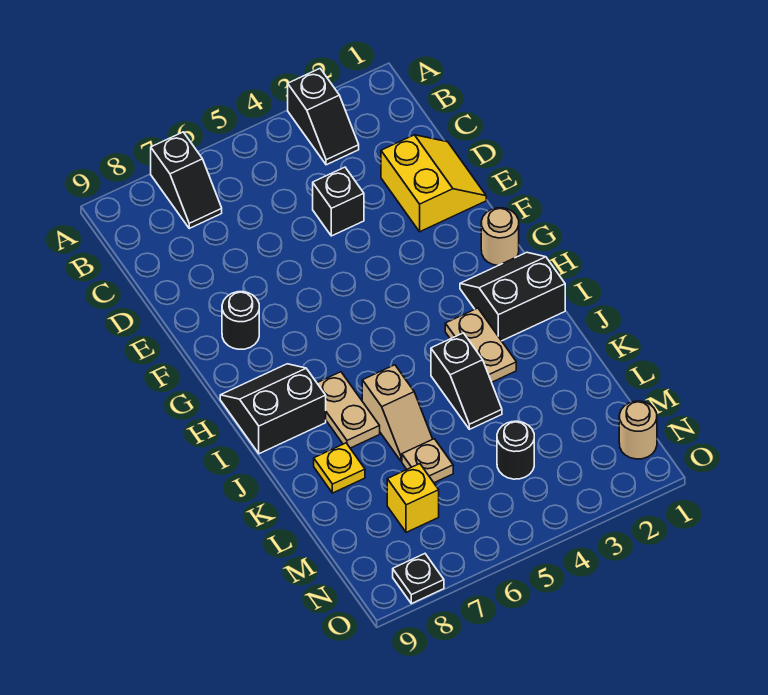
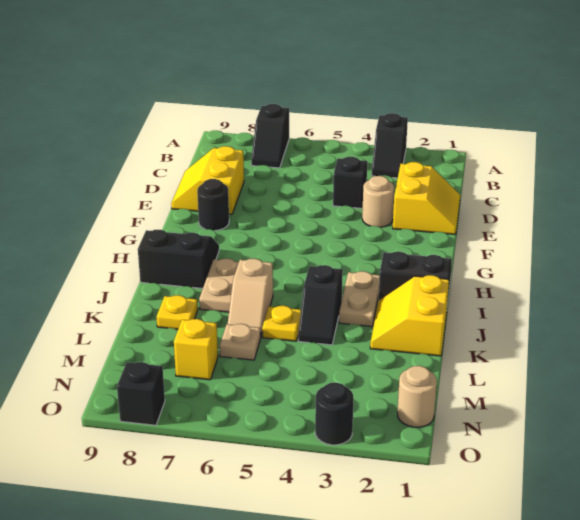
none -> yellow 2x2 slope [171,146,244,214]
tan 1x1 round brick [481,208,519,266] -> tan 1x1 round brick moved to [362,176,394,227]
none -> yellow 2x2 slope [370,275,449,356]
none -> yellow 1x1 plate [262,306,301,341]
black 1x1 round brick [497,421,534,479] -> black 1x1 round brick moved to [315,383,354,445]
black 1x1 plate [393,554,444,604] -> black 1x1 brick [117,362,165,425]

